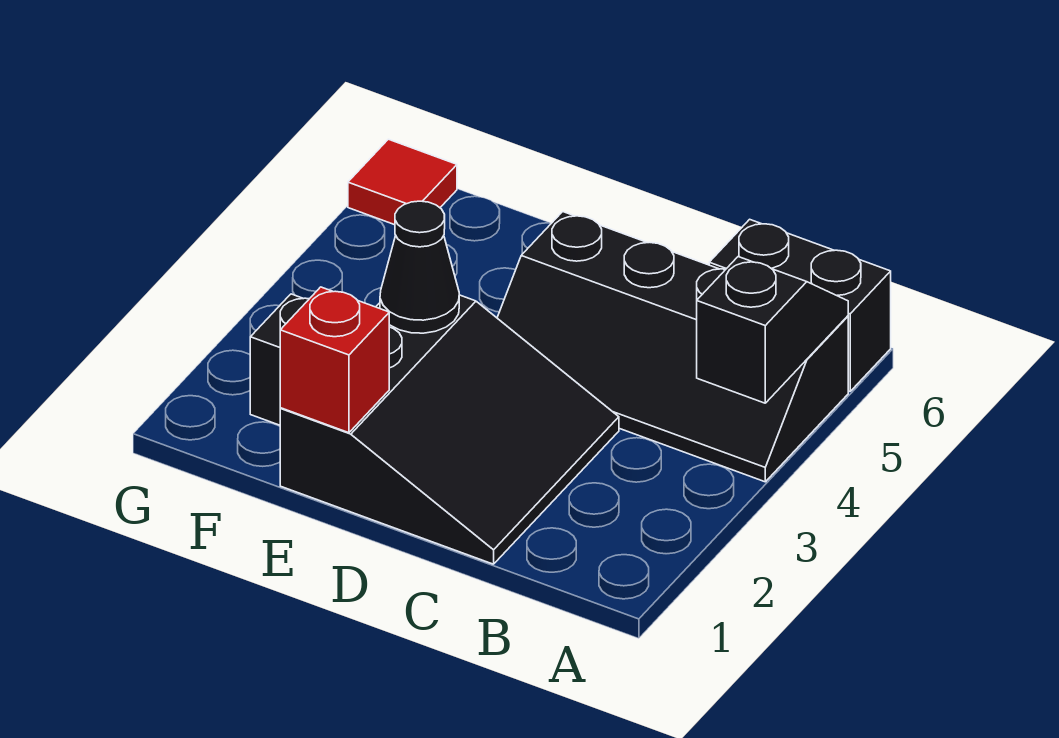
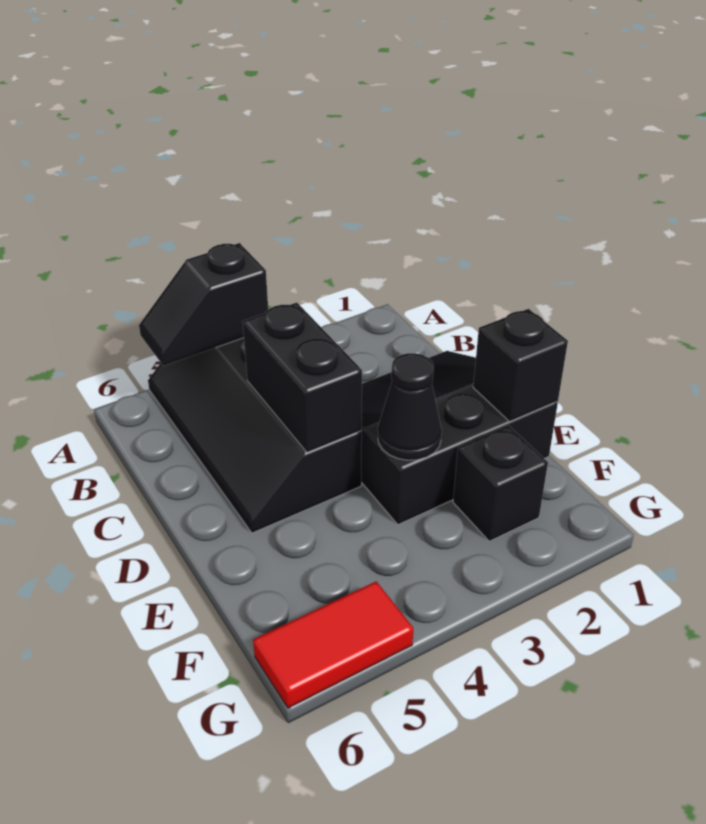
black 2x4 slope [497,212,848,482] -> black 2x4 slope turned to [148,338,362,533]
black 1x2 brick [709,219,891,391] -> black 1x2 brick moved to [242,303,362,452]
red 1x1 brick [280,287,389,433] -> black 1x1 brick [473,309,568,421]
red 1x1 tile [348,139,457,225] -> red 1x2 tile [253,581,413,708]

